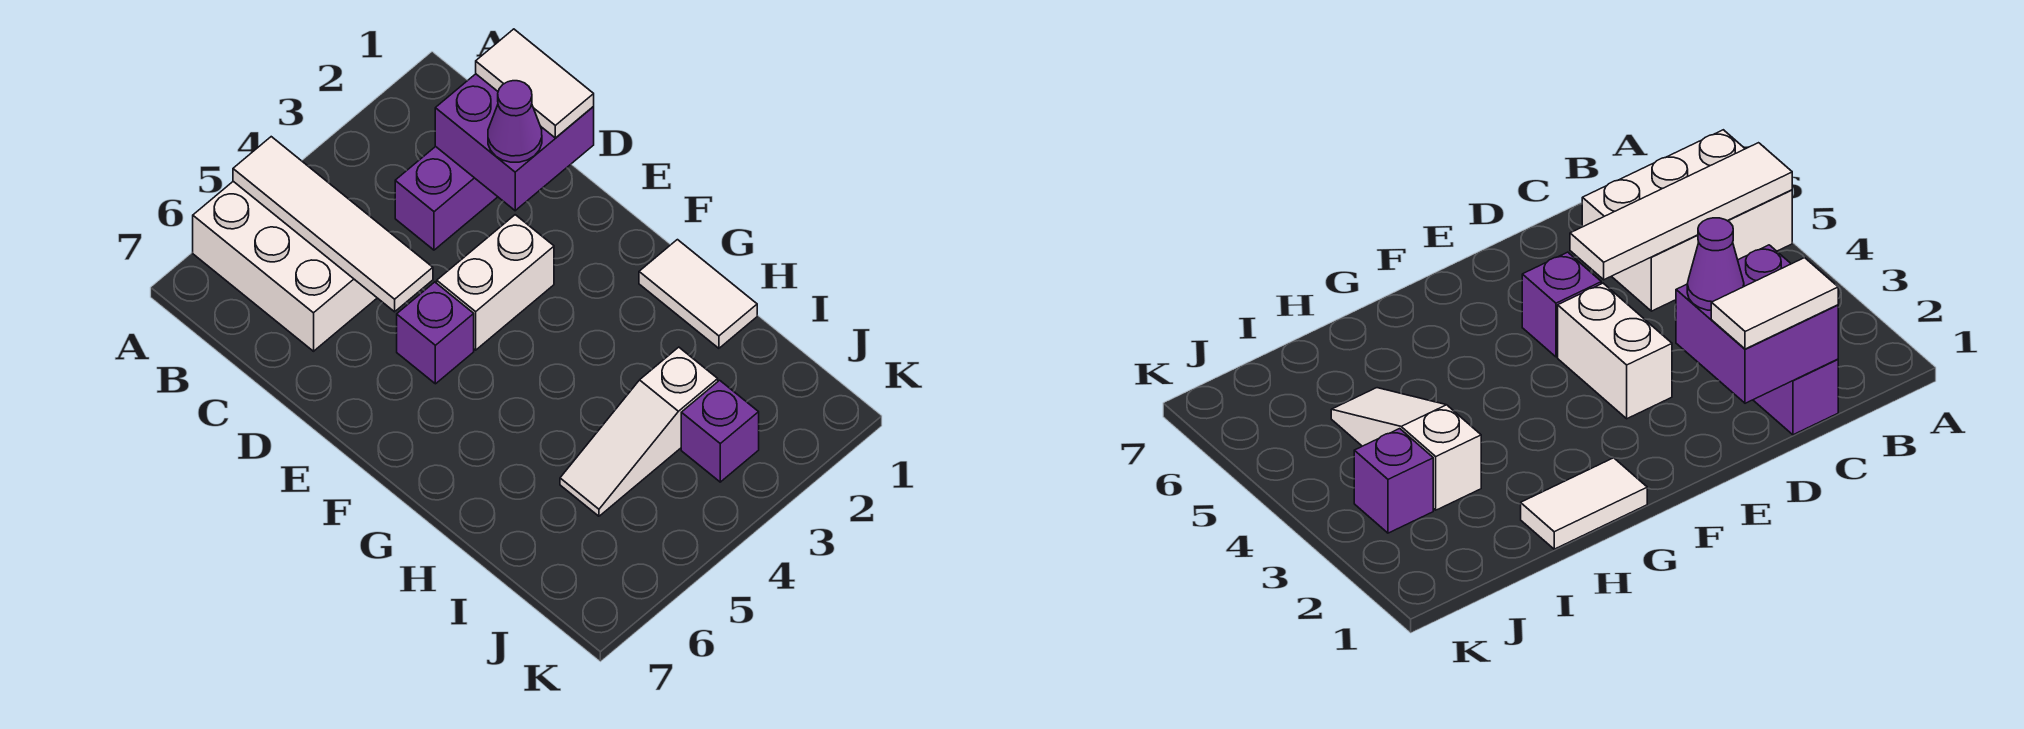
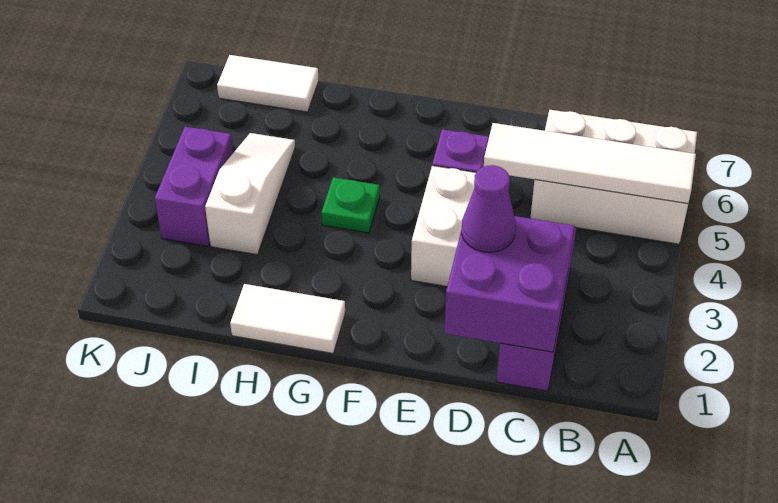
white 1x2 tile [476,29,594,138] -> white 1x2 tile moved to [217,55,319,112]
none -> green 1x1 plate [322,177,380,233]
purple 1x1 brick [681,380,759,482] -> purple 1x2 brick [155,127,233,246]

